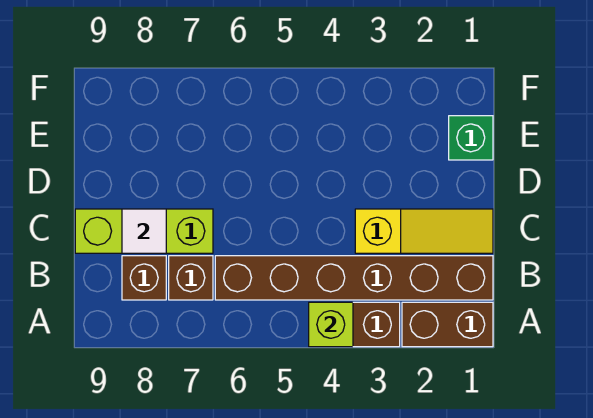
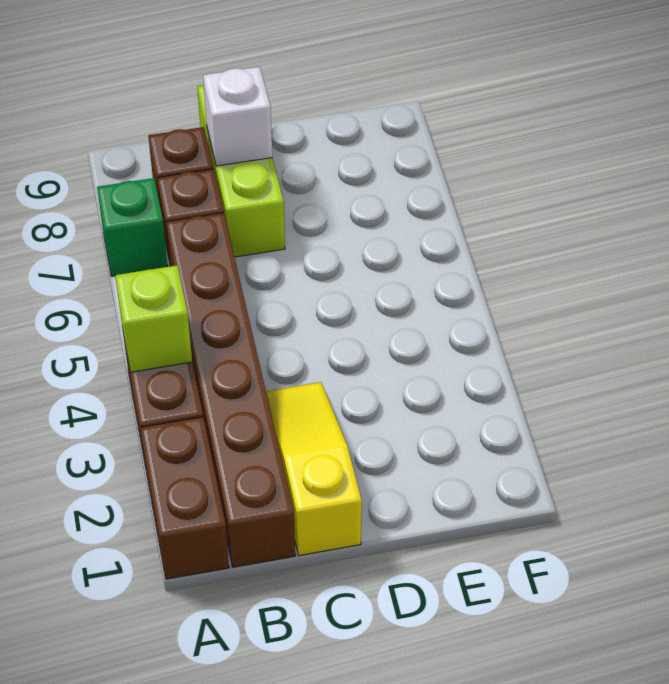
yellow 1x3 slope [355,209,493,253] -> yellow 1x3 slope turned to [266,382,362,555]
white 1x1 tile [122,209,166,253] -> white 1x1 brick [203,67,272,166]
green 1x1 brick [449,116,493,160] -> green 1x1 brick moved to [97,178,168,276]

